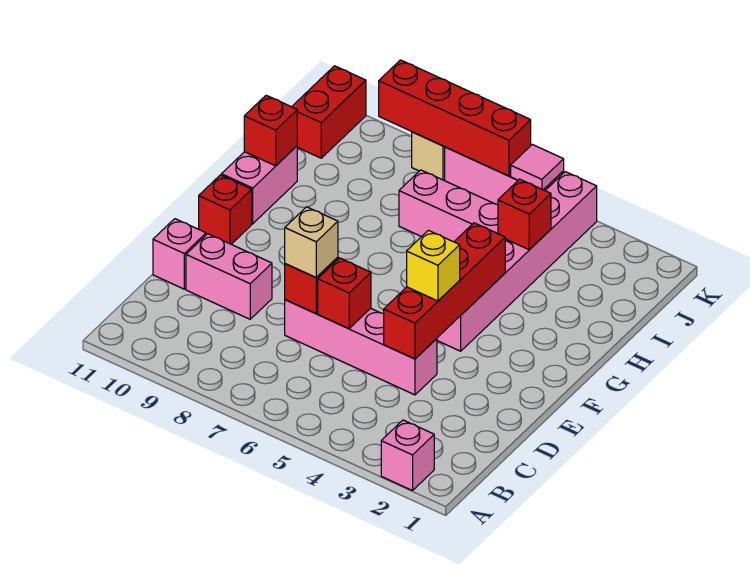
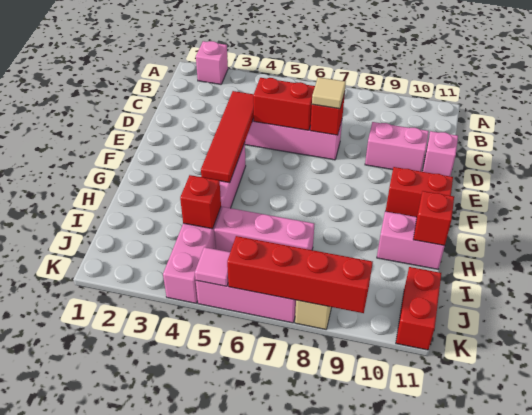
red 1x4 brick [384,223,505,359] -> red 1x4 tile [201,91,254,183]
red 1x1 brick [318,258,371,328] -> red 1x2 brick [253,78,315,130]
tan 1x1 brick [285,207,338,277] -> tan 1x1 tile [312,77,346,109]
yellow 1x1 brick [407,230,460,301] -> none
red 1x1 brick [199,175,252,244] -> red 1x2 brick [386,167,453,217]
pink 1x2 brick [221,146,297,224] -> pink 1x2 brick turned to [377,211,445,269]

